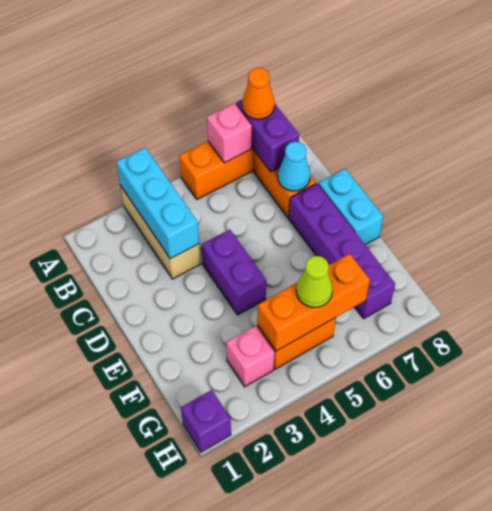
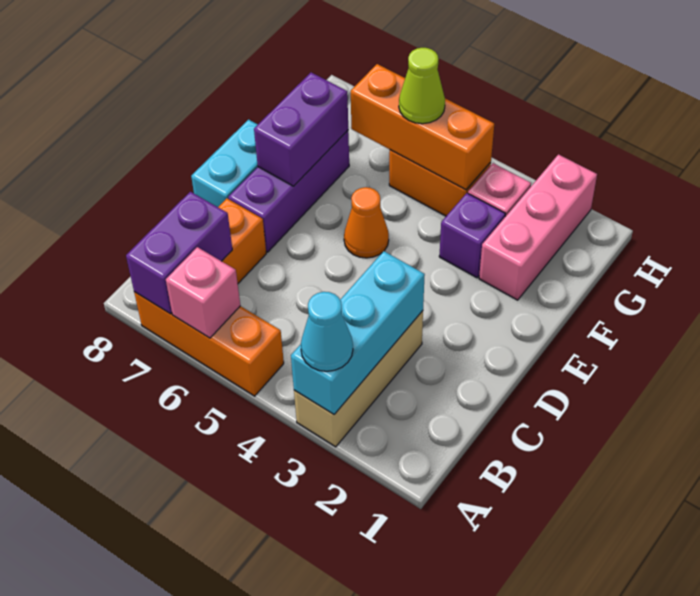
orange 1x1 cone [242,68,275,119] -> orange 1x1 cone moved to [344,187,389,258]
cyan 1x1 cone [278,141,310,191] -> cyan 1x1 cone moved to [301,292,353,371]
purple 1x2 brick [202,229,266,315] -> purple 1x2 brick moved to [254,72,348,186]
purple 1x4 brick [289,184,395,319] -> purple 1x3 brick [228,130,349,252]
none -> pink 1x3 brick [479,154,597,300]
purple 1x1 brick [181,390,231,452] -> purple 1x1 brick moved to [439,193,505,278]

